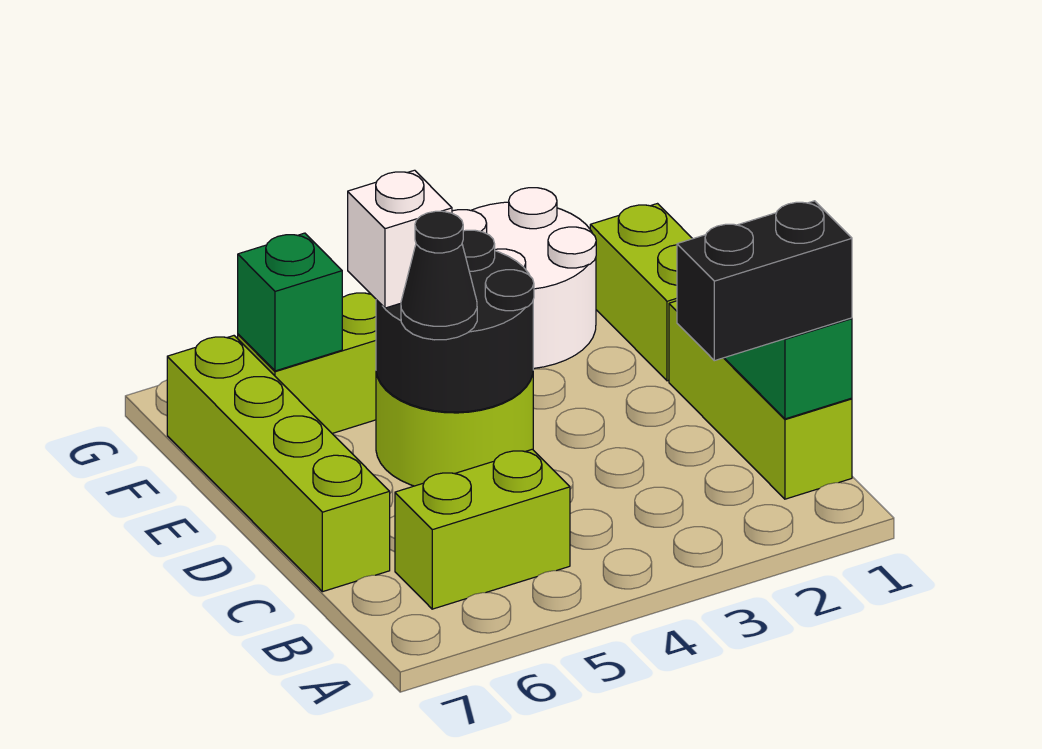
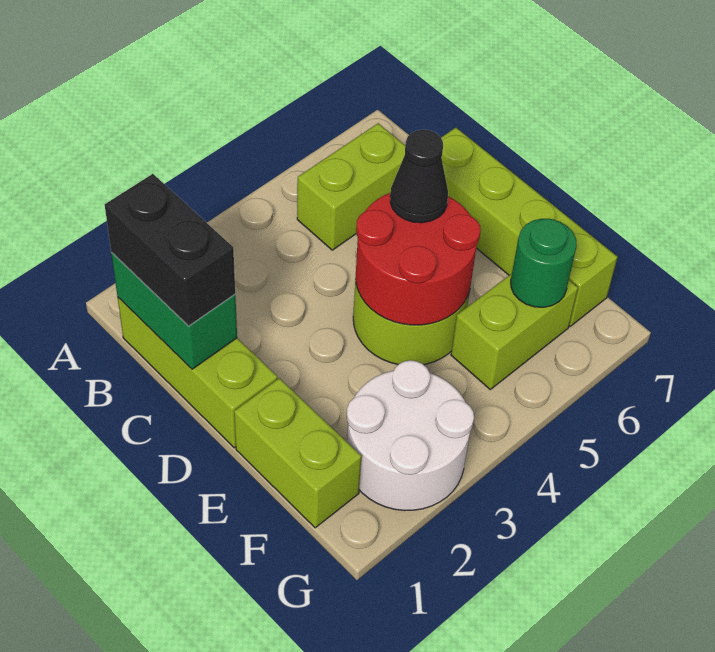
black 1x2 brick [677,201,852,361] -> black 1x2 brick turned to [105,174,235,326]
black 2x2 round brick [376,230,534,412] -> red 2x2 round brick [356,193,481,325]
white 1x1 brick [348,170,452,308] -> none
green 1x1 brick [238,233,342,371] -> green 1x1 round brick [511,219,577,307]

